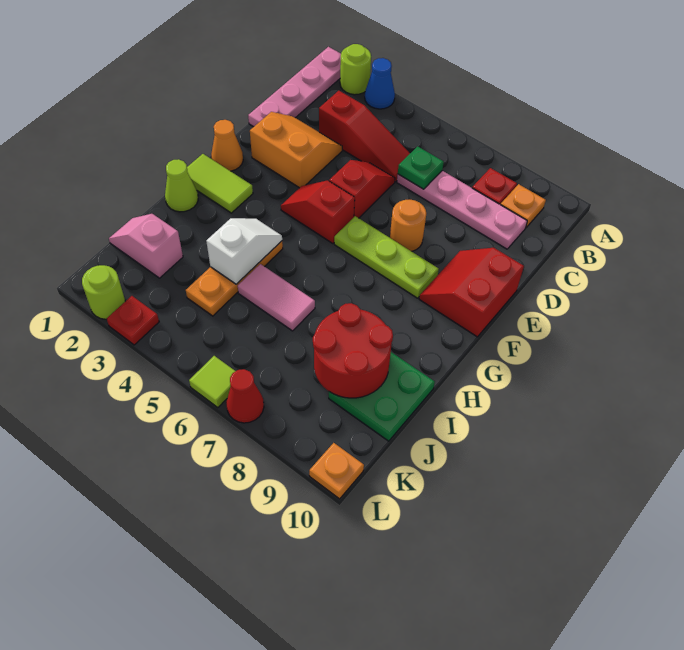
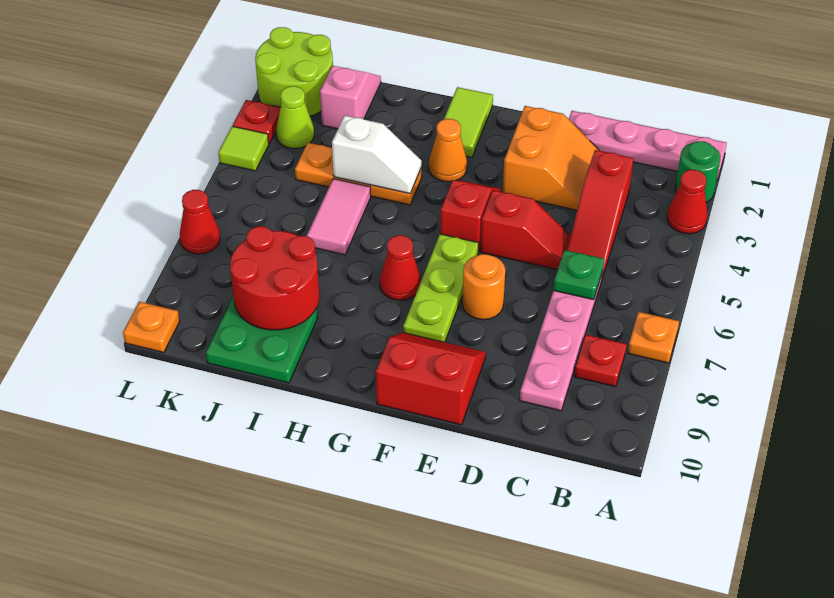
lime 1x1 round brick [340,44,371,95] -> green 1x1 round brick [675,141,720,202]
blue 1x1 cone [365,58,395,109] -> red 1x1 cone [667,170,707,234]
orange 1x1 plate [501,184,546,228] -> orange 1x1 plate moved to [628,312,679,363]
orange 1x1 cone [211,120,243,171] -> orange 1x1 cone moved to [429,119,467,182]
none -> red 1x1 cone [380,235,421,301]
lime 1x1 cone [165,159,198,212] -> lime 1x1 cone moved to [276,86,314,149]
lime 1x1 round brick [82,265,125,319] -> lime 2x2 round brick [255,27,333,116]
lime 1x1 tile [189,356,235,407] -> lime 1x1 tile moved to [218,126,269,171]

